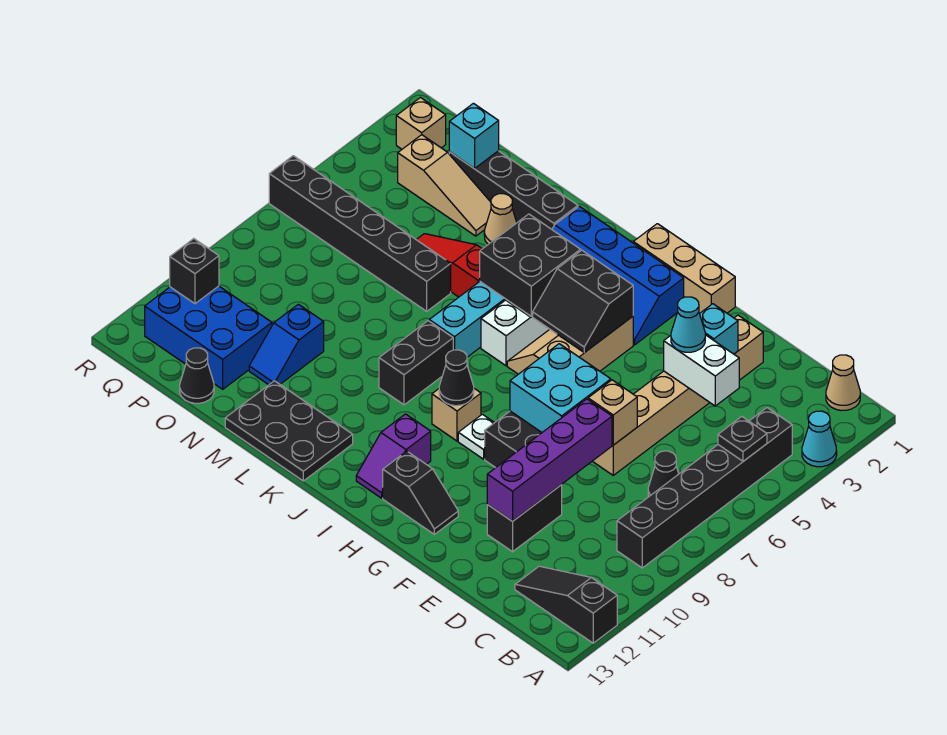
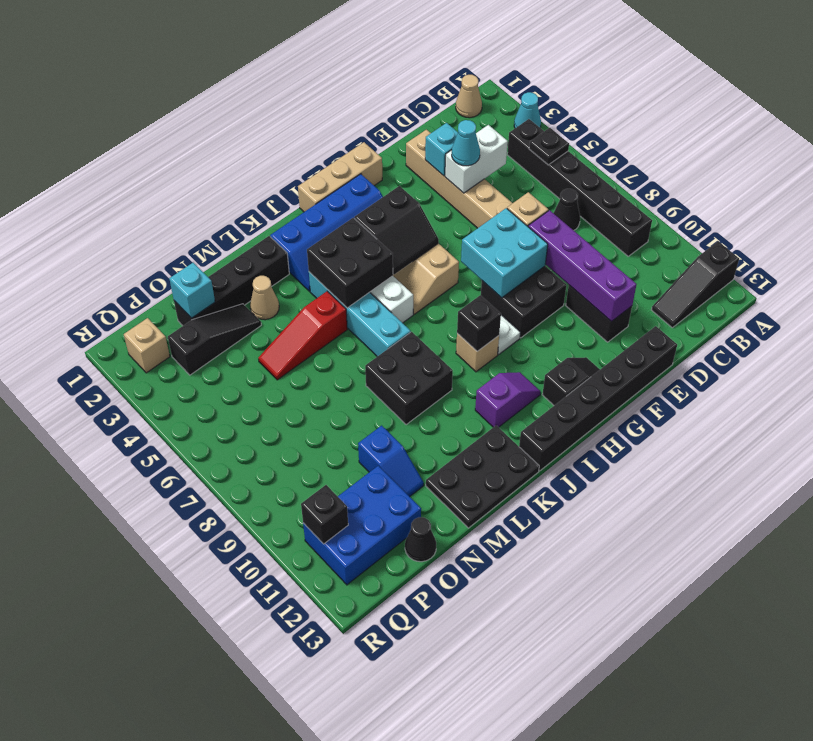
black 1x1 cone [439,350,474,406] -> black 1x1 brick [457,295,501,351]
purple 1x2 slope [356,414,431,498] -> purple 1x2 slope turned to [475,372,541,427]
black 1x2 brick [379,321,453,405] -> black 2x2 brick [365,332,453,424]
black 1x6 brick [269,156,451,311] -> black 1x6 brick moved to [519,326,677,471]
tan 1x3 slope [398,135,491,236] -> black 1x3 slope [168,304,261,375]

